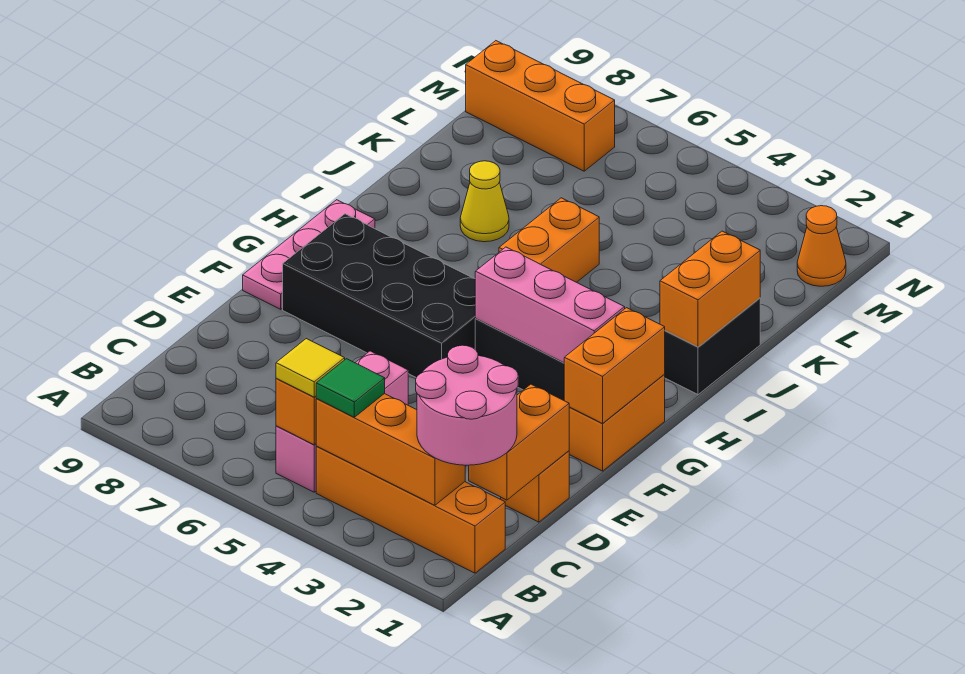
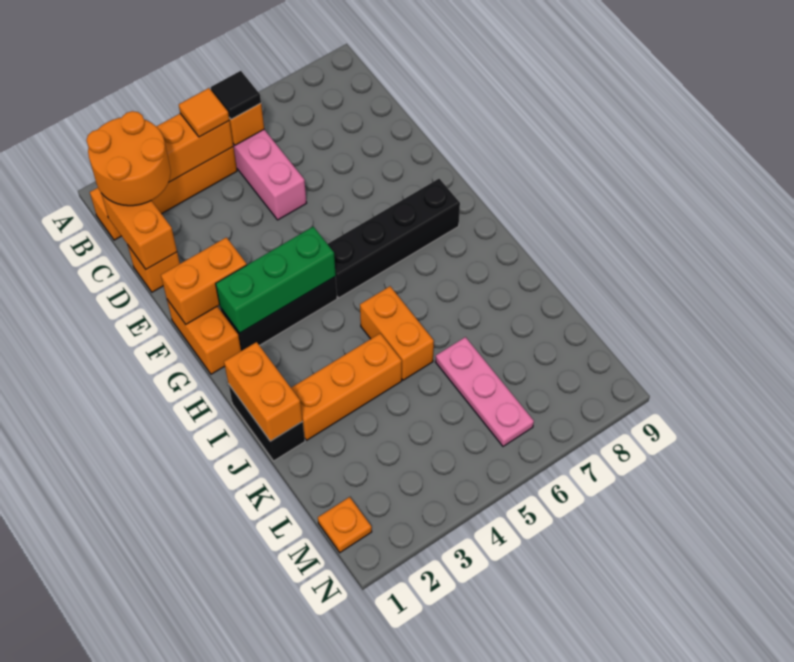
pink 2x2 round brick [416,345,518,465] -> orange 2x2 round brick [87,111,171,206]
green 1x1 tile [316,359,385,417] -> orange 1x1 tile [179,88,229,137]
yellow 1x1 tile [276,339,345,397] -> black 1x1 tile [211,71,261,119]
orange 1x2 brick [564,308,665,424] -> orange 1x2 brick turned to [161,237,247,324]
black 2x4 brick [283,214,476,378] -> black 1x4 brick [328,179,460,298]
pink 1x3 plate [243,200,375,309] -> pink 1x3 plate moved to [436,337,534,446]
pink 1x3 brick [475,247,625,363] -> green 1x3 brick [216,227,336,333]
yellow 1x1 cone [460,161,509,242] -> none
orange 1x1 cone [797,206,846,286] -> orange 1x1 plate [318,497,372,552]
orange 1x3 brick [466,41,615,171] -> orange 1x3 brick moved to [291,333,402,440]

